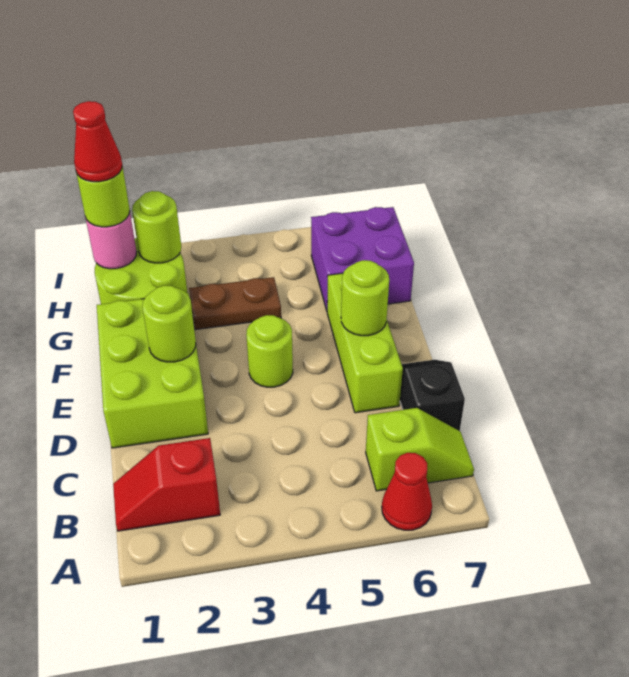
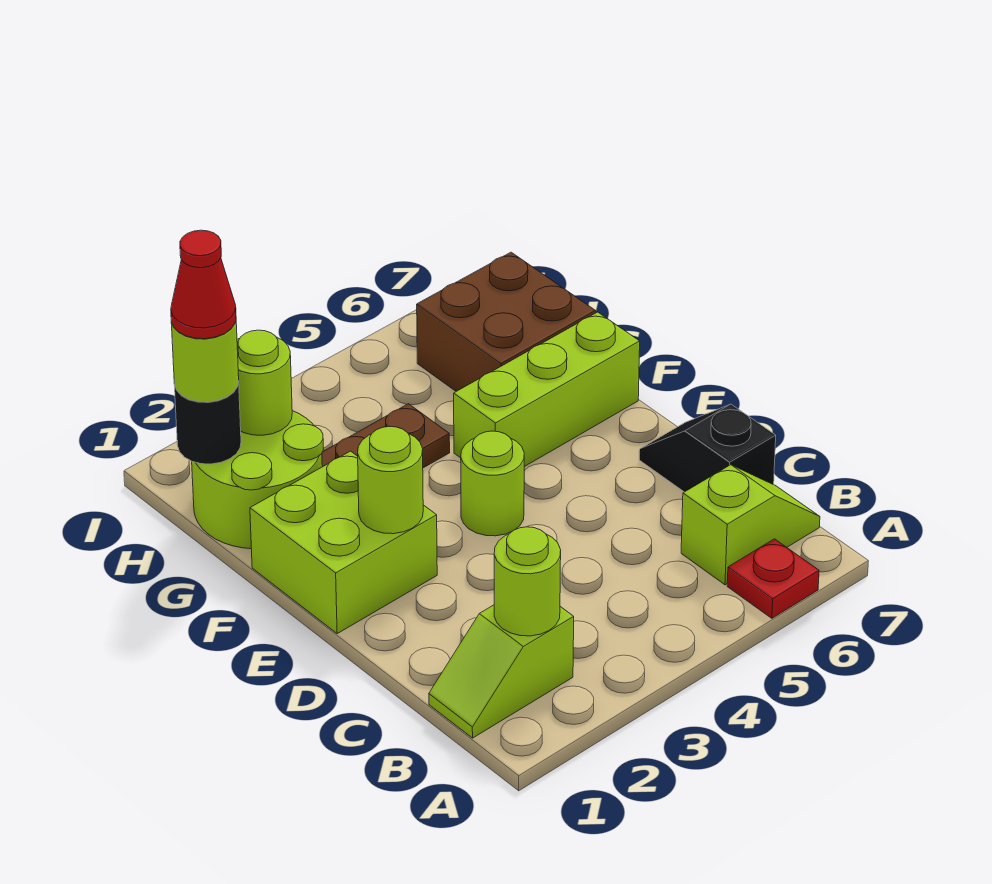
red 1x1 cone [382,453,432,530] -> red 1x1 plate [727,539,819,618]
red 1x2 slope [113,438,220,531] -> lime 1x2 slope [429,605,574,738]
lime 2x3 brick [97,293,208,448] -> lime 2x2 brick [250,451,437,633]
lime 1x3 brick [327,273,403,413] -> lime 1x3 brick turned to [454,312,640,467]
lime 1x1 round brick [341,260,389,336] -> lime 1x1 round brick moved to [494,527,561,636]
purple 2x2 brick [311,207,414,311] -> brown 2x2 brick [417,252,596,391]
pink 1x1 round brick [85,212,137,269] -> black 1x1 round brick [175,382,241,464]

